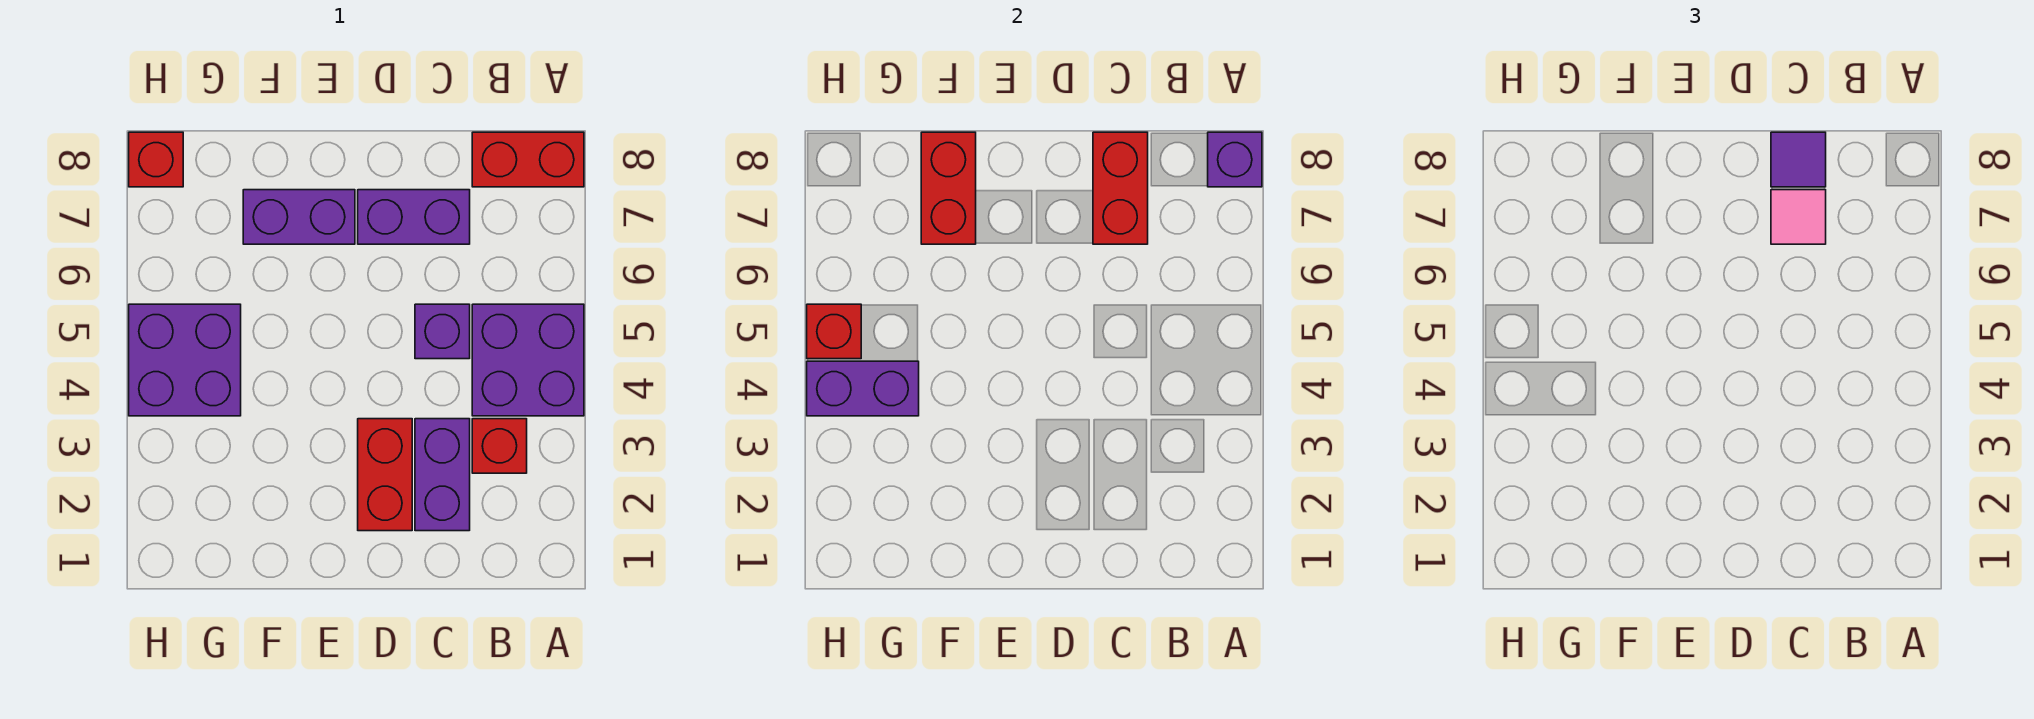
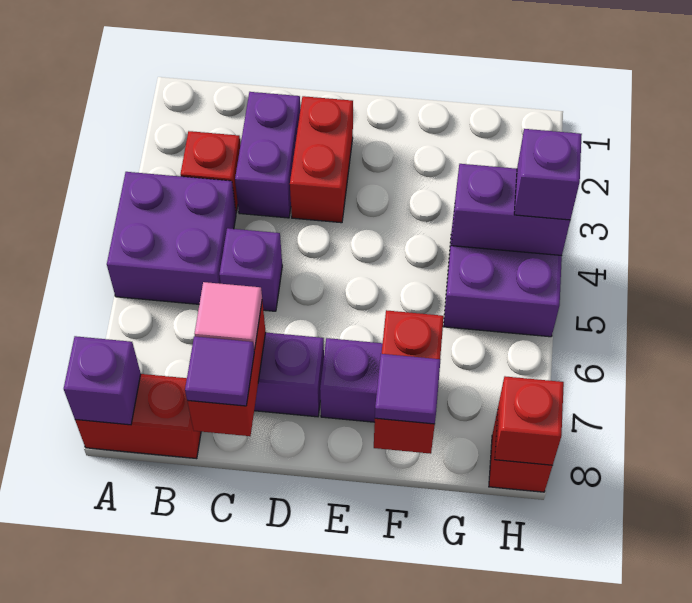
none -> purple 1x1 tile [375,354,441,424]
none -> purple 1x1 brick [514,129,582,220]
red 1x1 brick [807,304,861,359] -> red 1x1 brick moved to [495,376,564,465]

